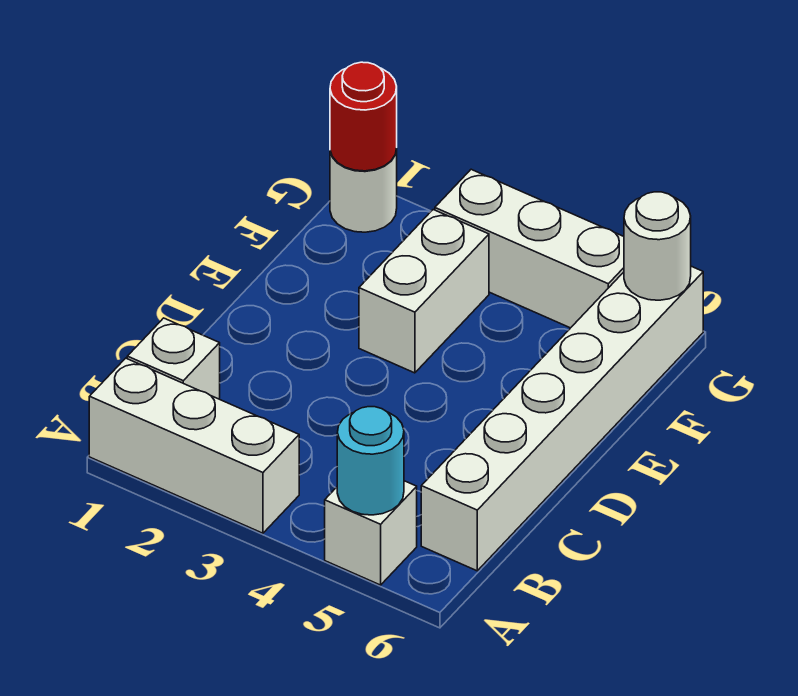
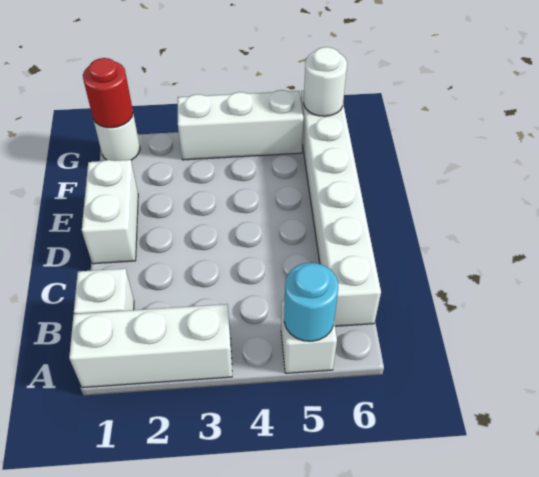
white 1x2 brick [359,210,489,373] -> white 1x2 brick moved to [82,160,138,264]

